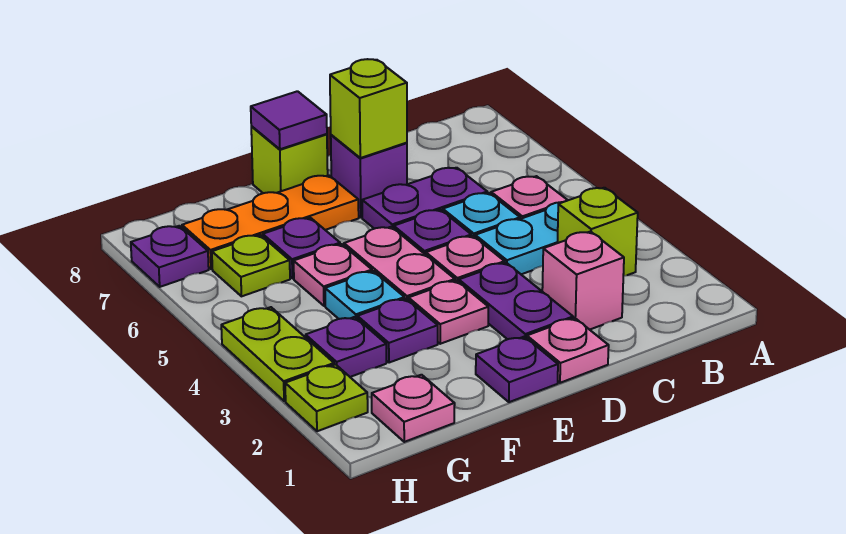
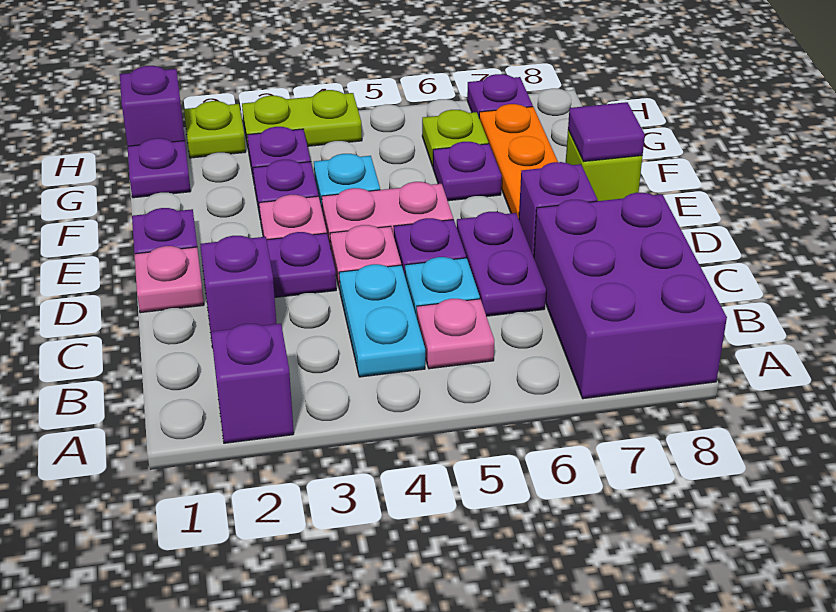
none -> purple 1x1 brick [211,324,294,443]
none -> purple 2x3 brick [534,193,727,399]
lime 1x1 brick [557,188,638,276] -> none
pink 1x1 brick [542,232,624,330] -> purple 1x1 brick [200,236,277,348]
lime 1x1 brick [330,59,407,158] -> none
pink 1x1 plate [294,244,372,306] -> none
pink 1x1 plate [372,375,455,442] -> purple 1x1 plate [127,138,191,198]
none -> purple 1x1 brick [120,66,185,146]

